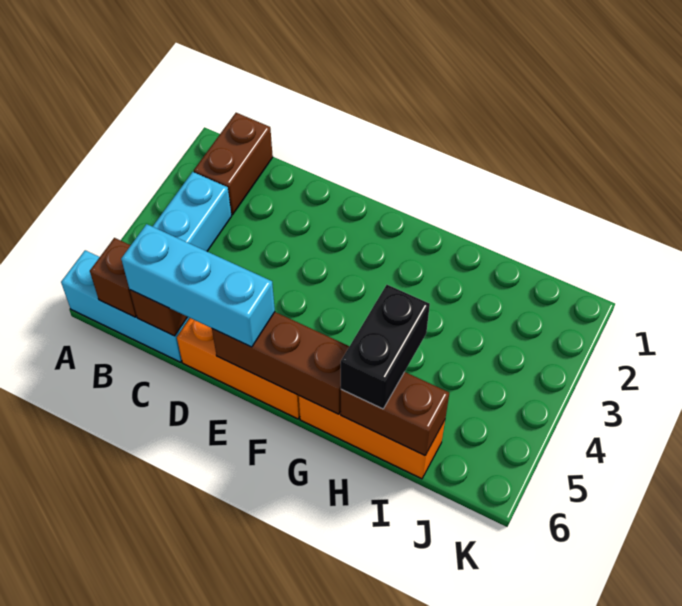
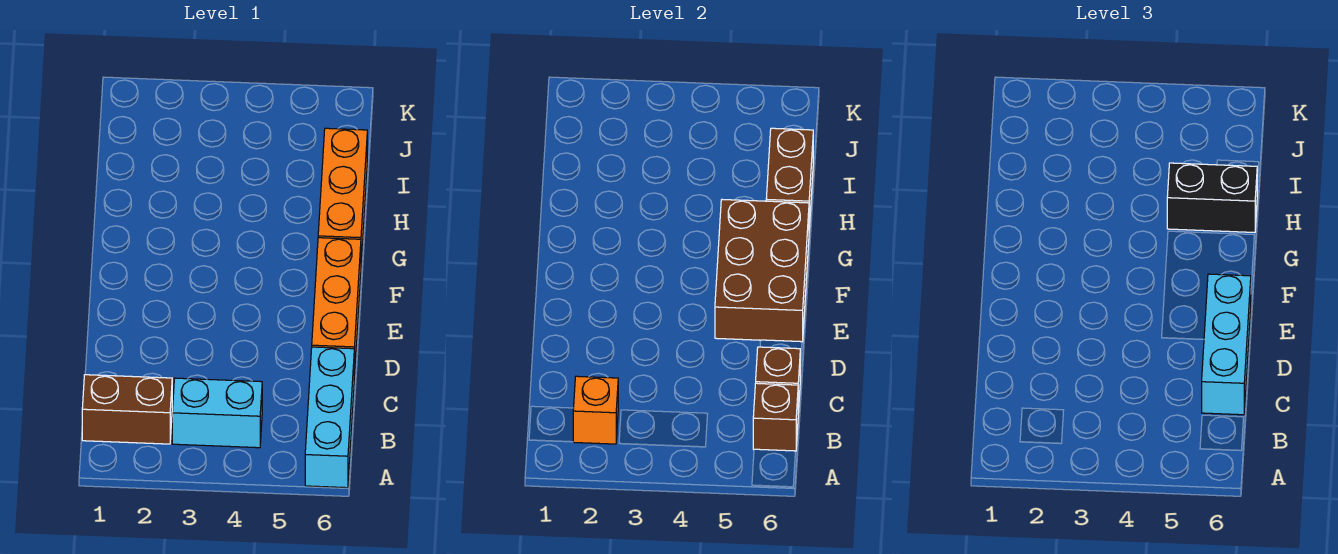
none -> orange 1x1 brick [573,376,618,444]
brown 1x3 brick [212,312,349,414] -> brown 2x3 brick [715,200,809,342]

